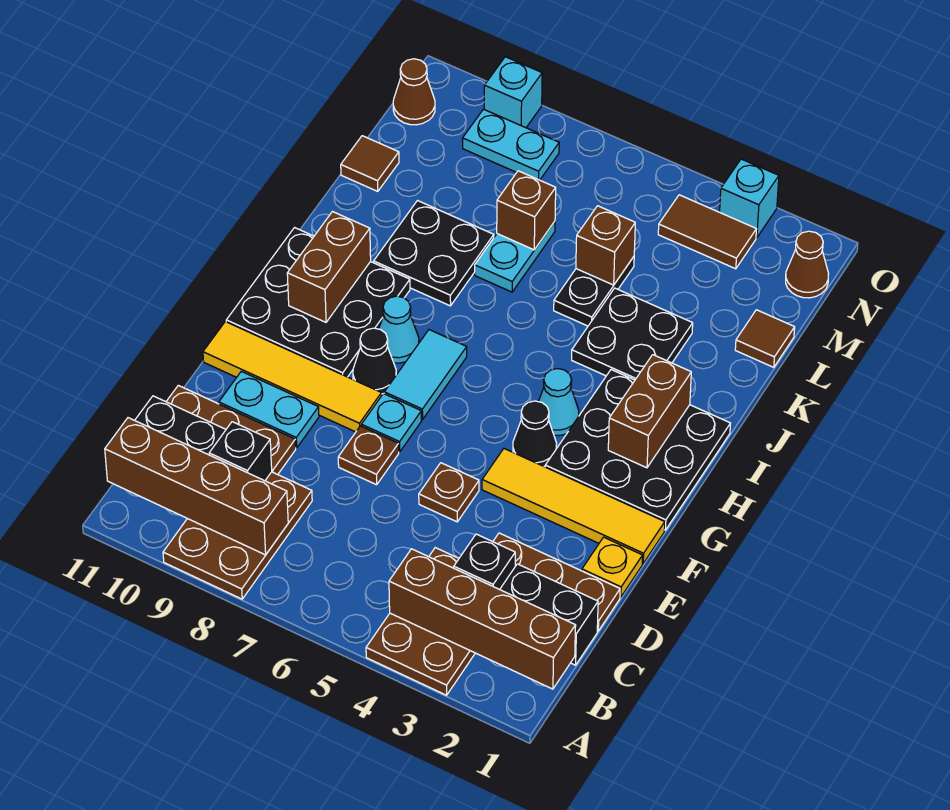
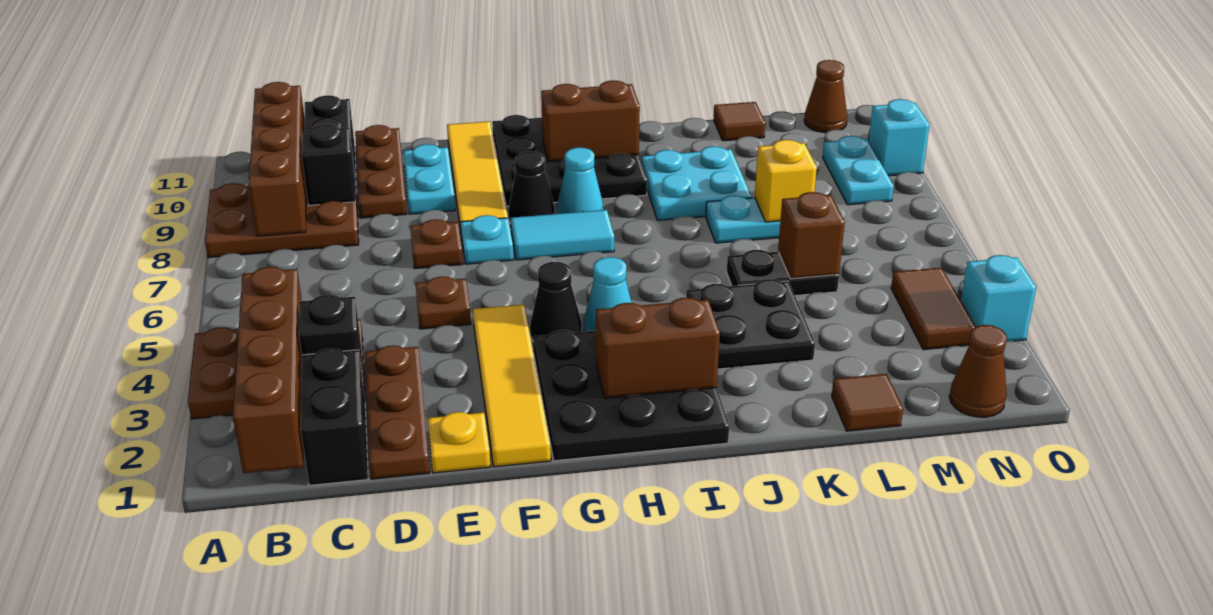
black 2x2 plate [374,201,494,306] -> cyan 2x2 plate [641,146,752,220]
brown 1x1 brick [497,171,556,250] -> yellow 1x1 brick [755,140,817,222]

